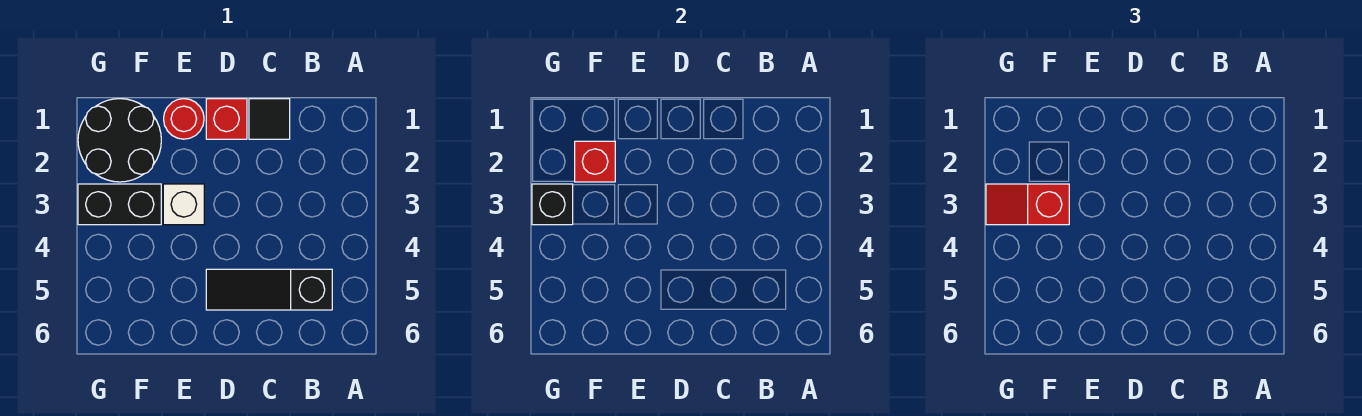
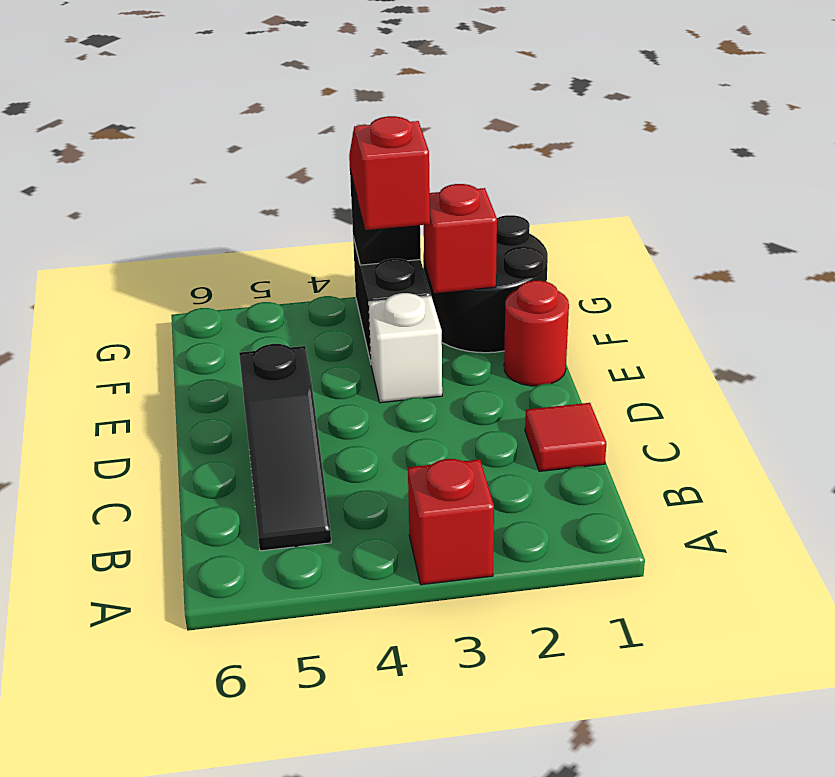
black 1x3 slope [206,269,332,310] -> black 1x3 slope turned to [239,344,331,551]
black 1x1 tile [249,99,290,139] -> red 1x1 tile [525,403,606,471]
red 1x1 brick [206,99,247,139] -> red 1x1 brick moved to [408,459,494,585]

